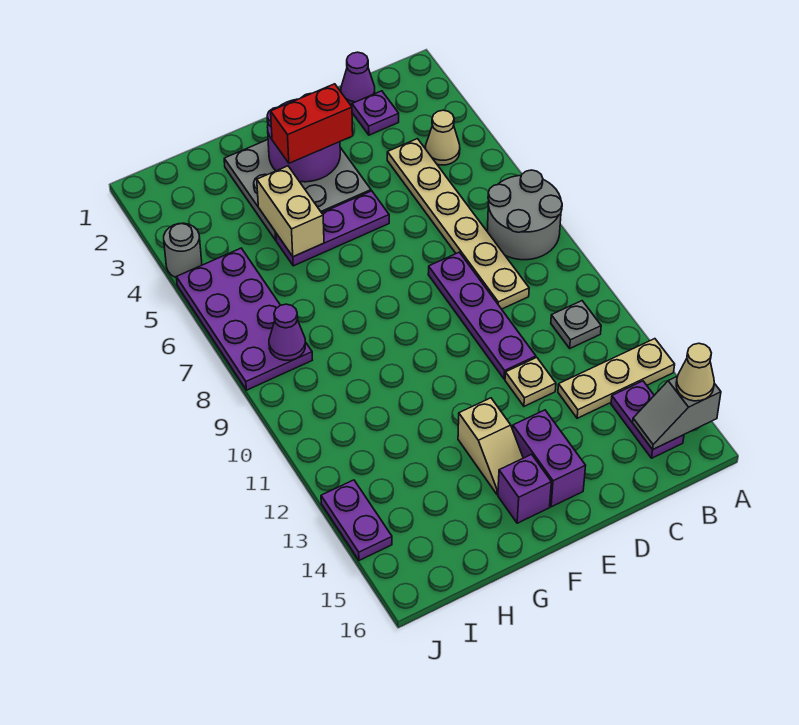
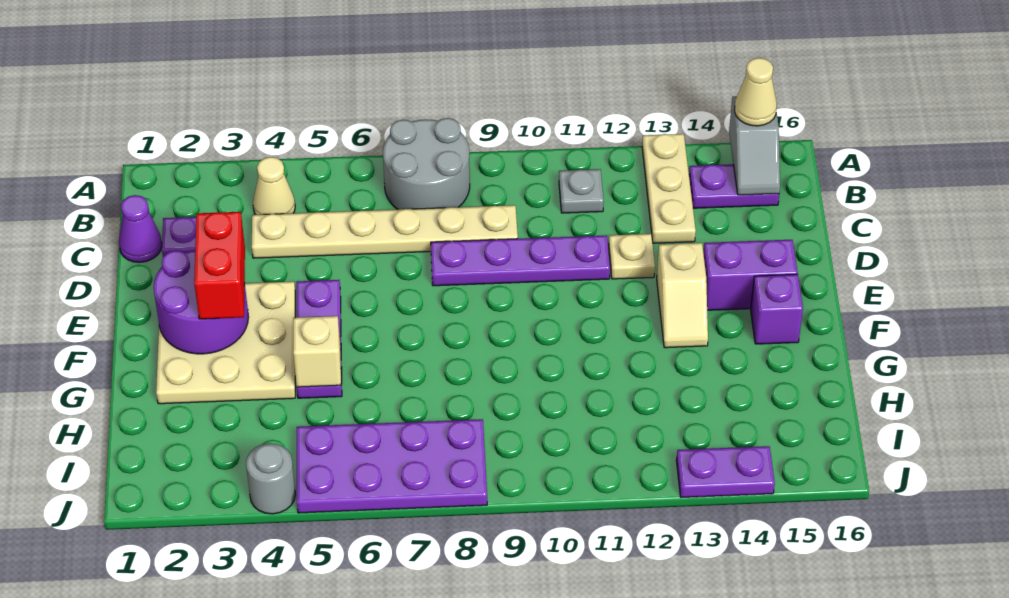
grey 3x3 plate [224,140,371,240] -> tan 3x3 plate [156,282,295,404]
tan 1x2 slope [458,398,523,494] -> tan 1x2 slope turned to [657,243,708,348]
tan 1x2 brick [257,166,324,257] -> tan 1x1 brick [293,316,341,387]
purple 1x1 cone [269,304,305,360] -> none

